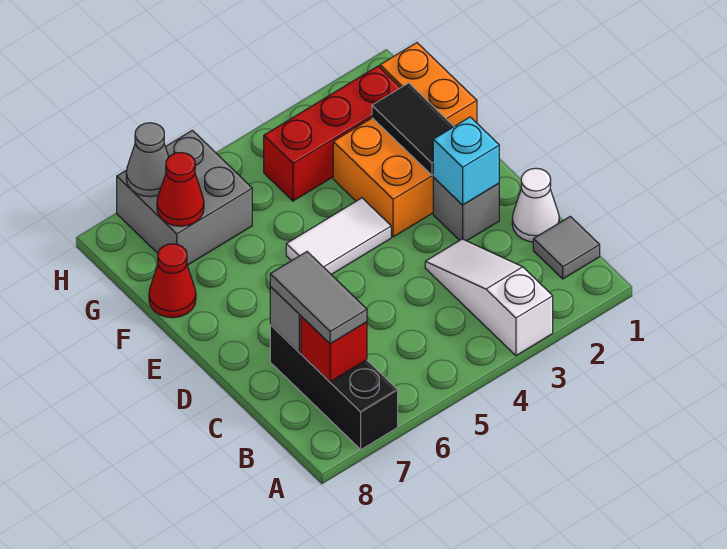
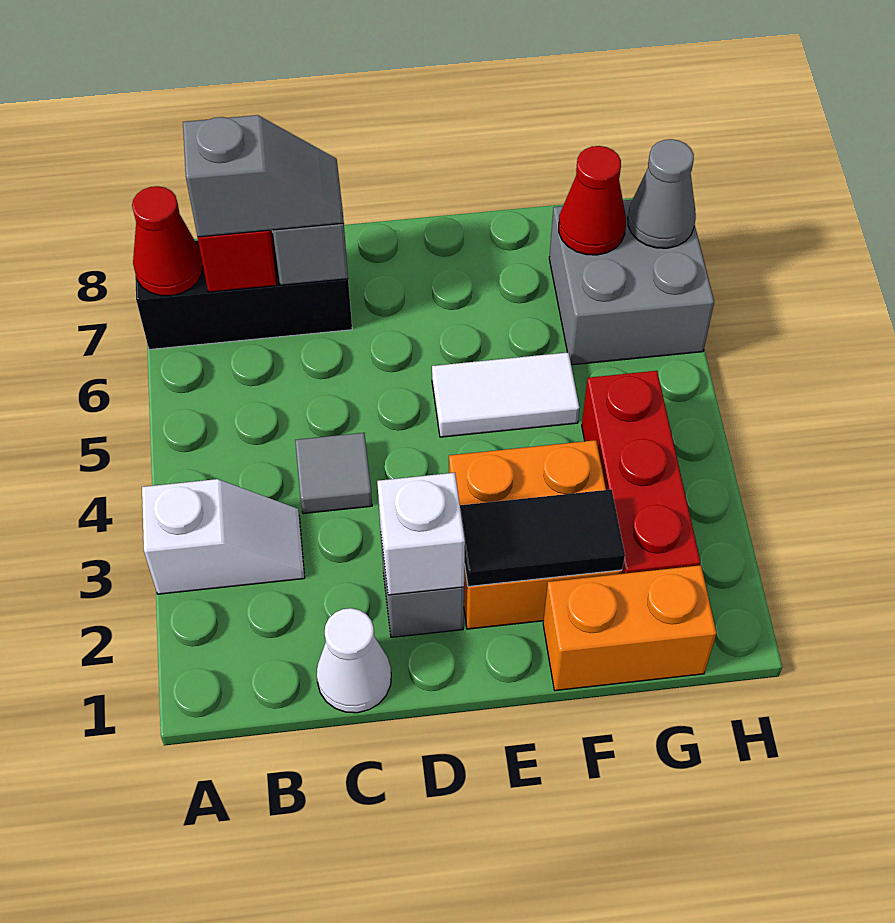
white 1x3 slope [425,239,553,356] -> white 1x2 slope [142,479,305,594]
grey 1x1 tile [533,216,600,279] -> grey 1x1 tile moved to [295,433,372,513]
grey 1x2 tile [270,252,367,344] -> grey 1x2 slope [183,115,344,237]
cyan 1x1 brick [433,117,499,205] -> white 1x1 brick [377,473,465,595]
white 1x2 tile [286,198,391,275] -> white 1x2 tile turned to [432,352,579,437]
red 1x1 cone [149,244,196,318] -> red 1x1 cone moved to [132,186,203,296]

